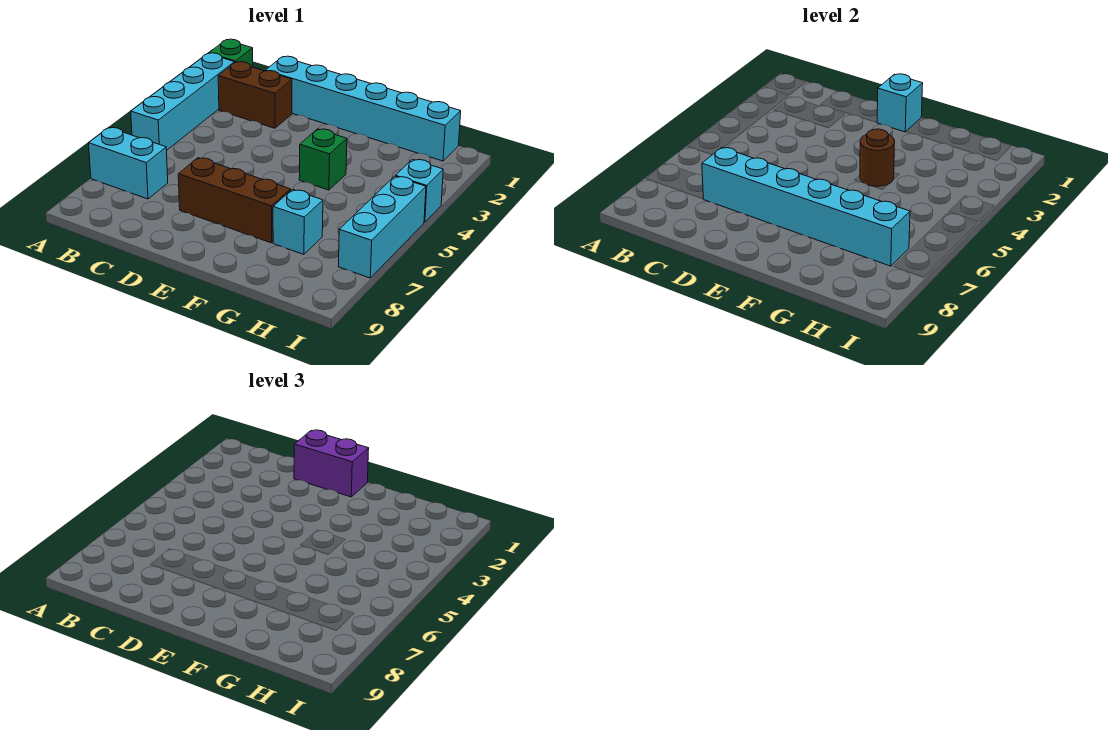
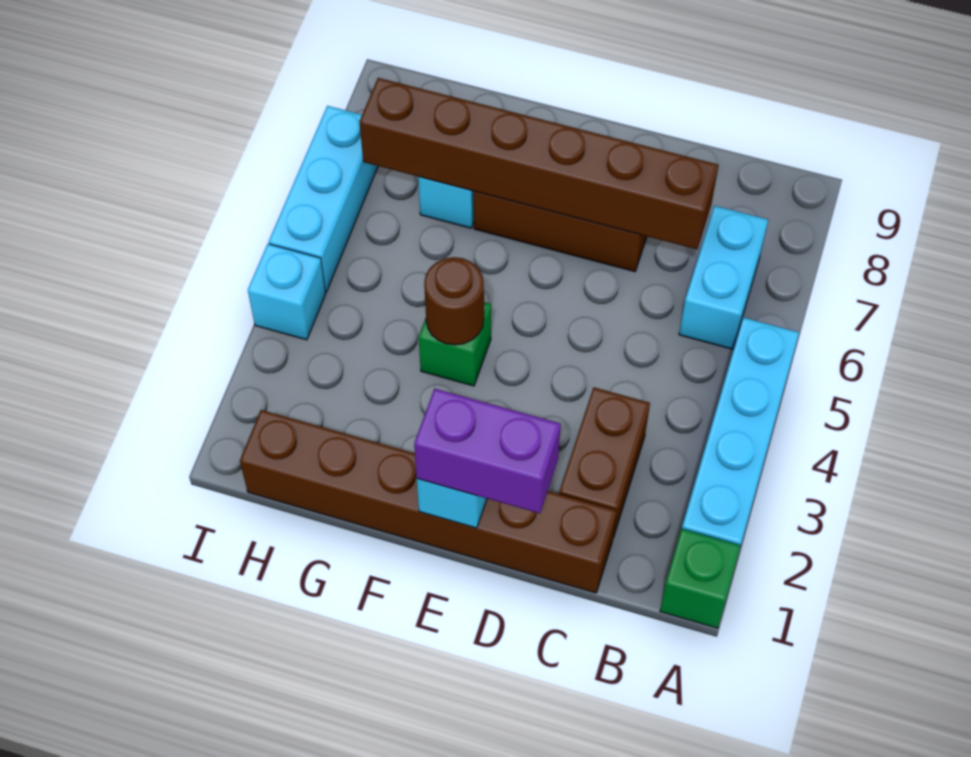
cyan 1x2 brick [89,128,168,199] -> cyan 1x2 brick turned to [679,206,768,349]
brown 1x2 brick [218,62,292,128] -> brown 1x2 brick turned to [559,388,650,538]
cyan 1x6 brick [265,56,461,161] -> brown 1x6 brick [240,410,617,593]
cyan 1x6 brick [702,148,910,266] -> brown 1x6 brick [359,78,718,249]

